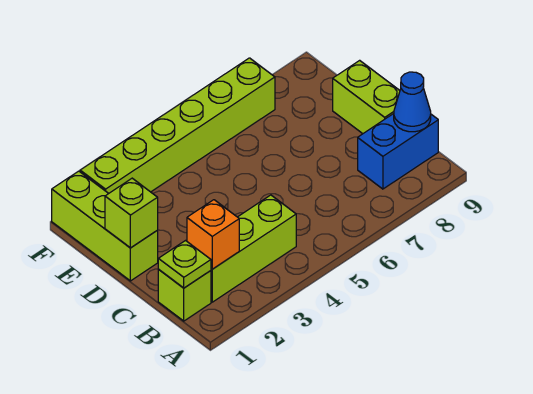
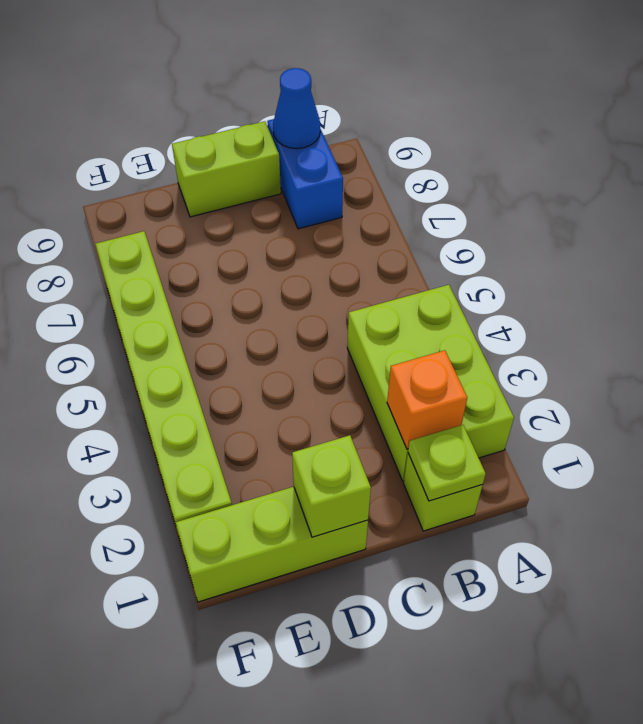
lime 1x3 brick [211,195,296,302] -> lime 2x3 brick [347,285,514,481]

